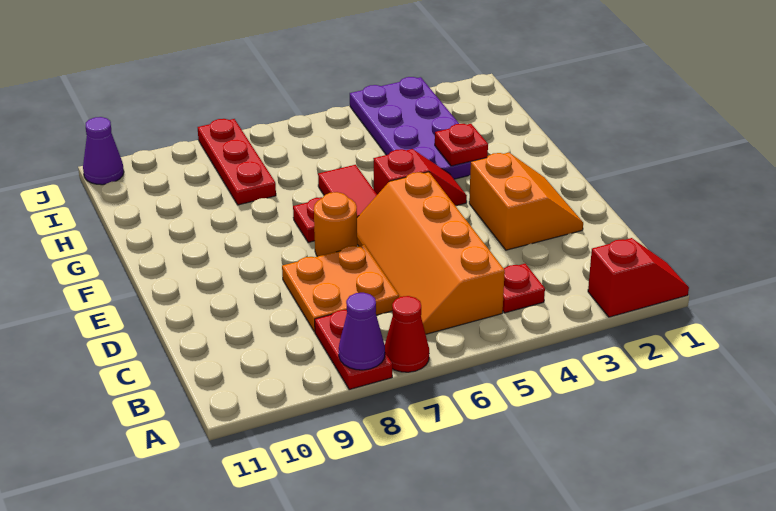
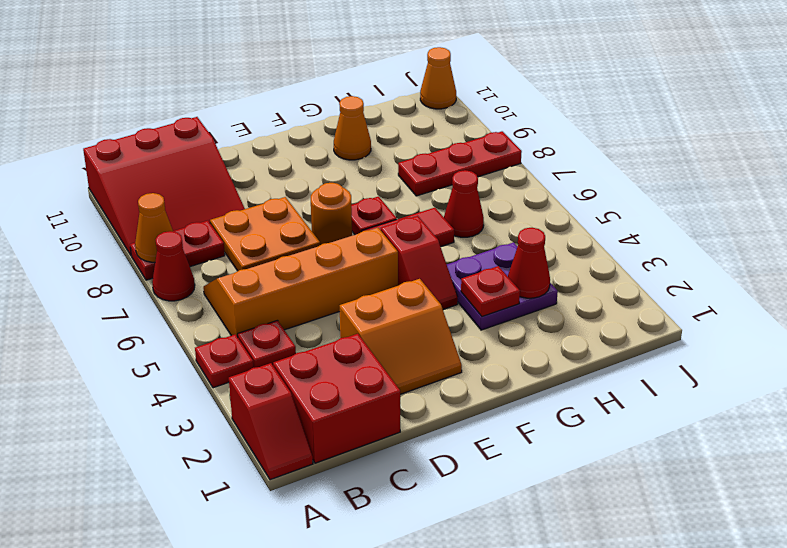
none -> red 1x1 plate [195,334,253,388]
purple 1x1 cone [339,293,385,370] -> orange 1x1 cone [135,193,173,262]
none -> red 3x3 slope [83,117,245,255]
none -> red 2x2 brick [273,334,400,463]
purple 2x4 plate [350,77,484,179] -> purple 2x2 plate [447,242,558,330]
none -> orange 1x1 cone [334,96,371,160]
none -> red 1x1 cone [508,228,550,298]
none -> red 1x1 cone [444,170,484,237]
purple 1x1 cone [83,117,124,185] -> orange 1x1 cone [420,47,456,109]

